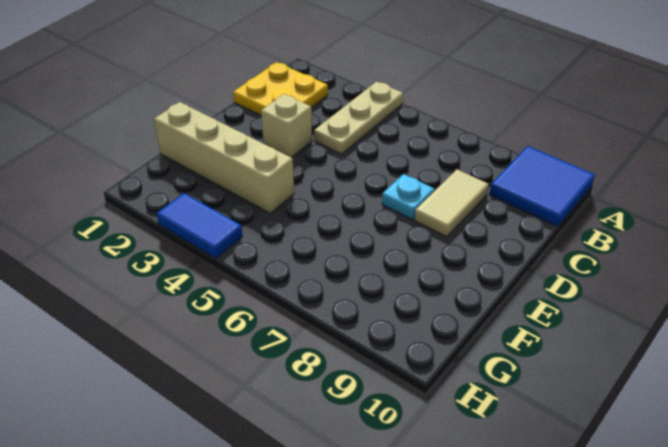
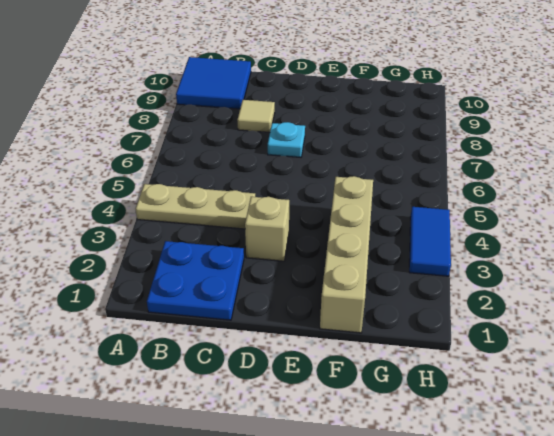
yellow 2x2 plate [233,62,328,115] -> blue 2x2 plate [147,241,244,320]
tan 1x2 tile [414,170,489,237] -> tan 1x1 tile [237,100,275,133]

